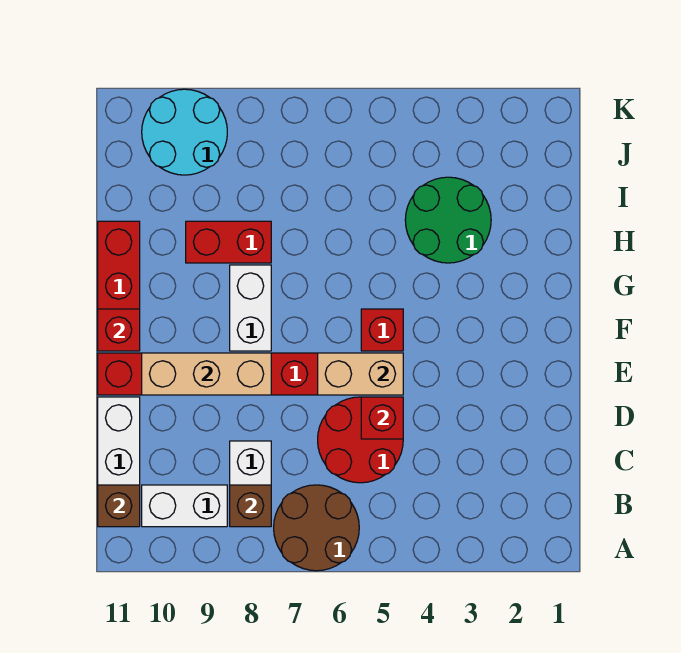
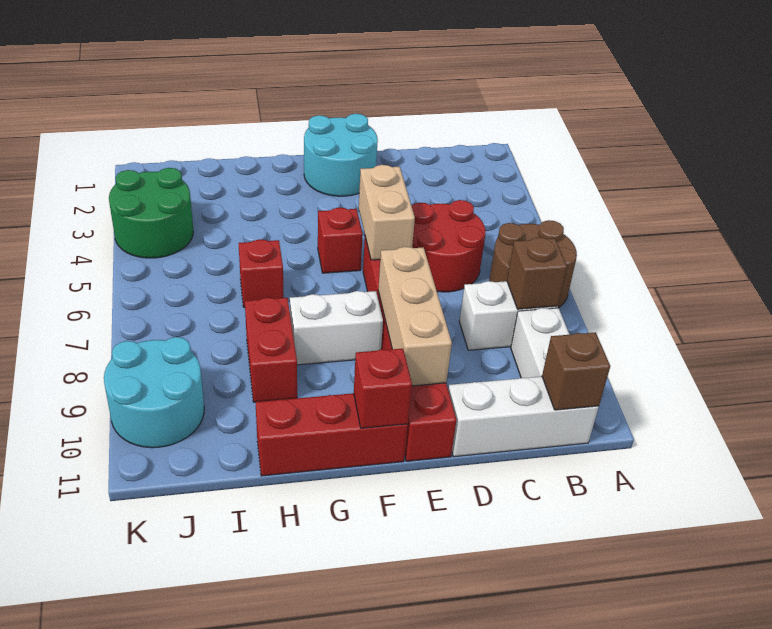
red 1x1 brick [361,397,403,439] -> red 1x1 brick moved to [239,239,284,307]
none -> cyan 2x2 round brick [304,114,378,196]
green 2x2 round brick [405,177,491,263] -> green 2x2 round brick moved to [109,168,193,258]

